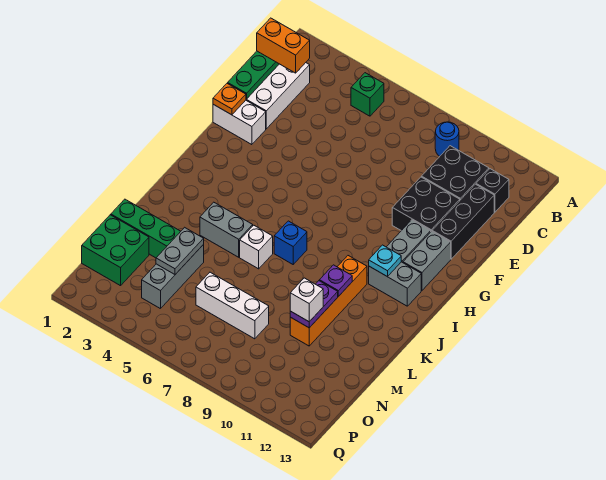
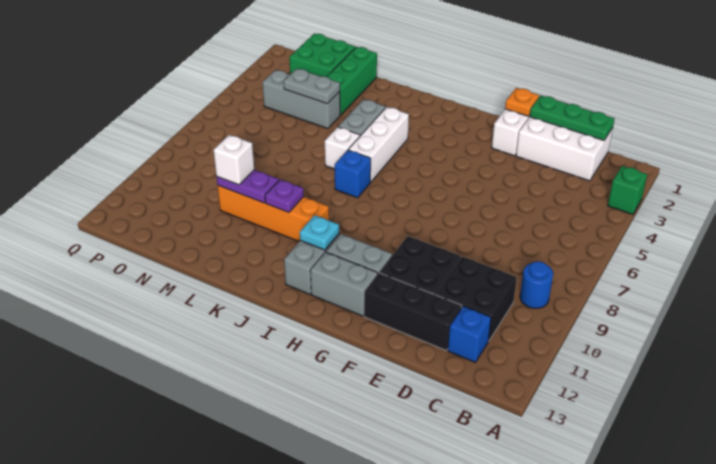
green 1x1 brick [351,73,384,116] -> green 1x1 brick moved to [608,166,647,214]
orange 1x2 brick [257,18,310,73] -> none
black 1x1 brick [476,169,509,212] -> blue 1x1 brick [448,306,491,362]
white 1x3 brick [196,272,269,339] -> white 1x3 brick moved to [348,107,409,182]

